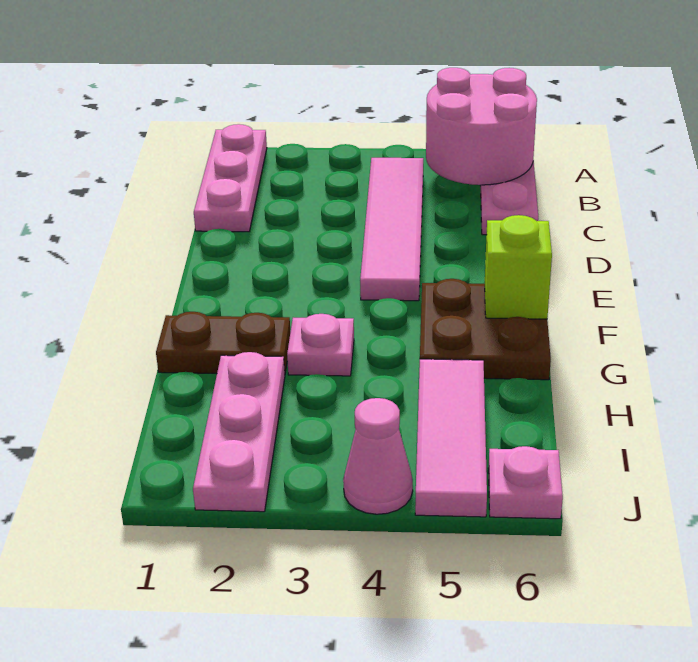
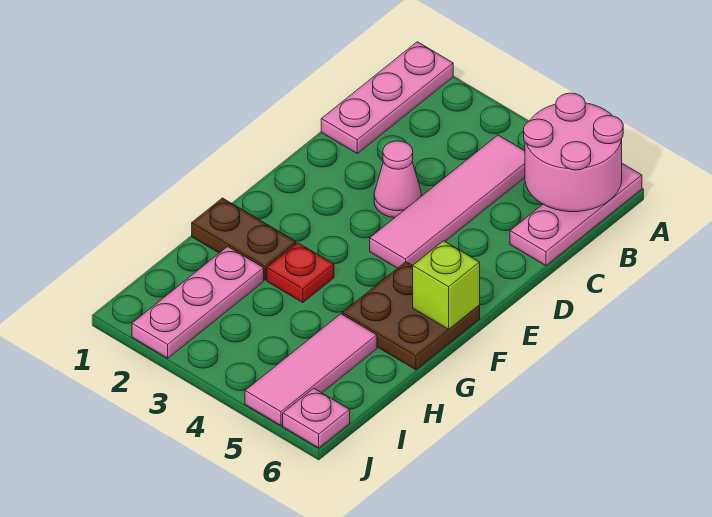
pink 1x1 plate [287,314,354,376] -> red 1x1 plate [267,243,334,303]
pink 1x1 cone [343,398,413,514] -> pink 1x1 cone moved to [374,141,421,218]

